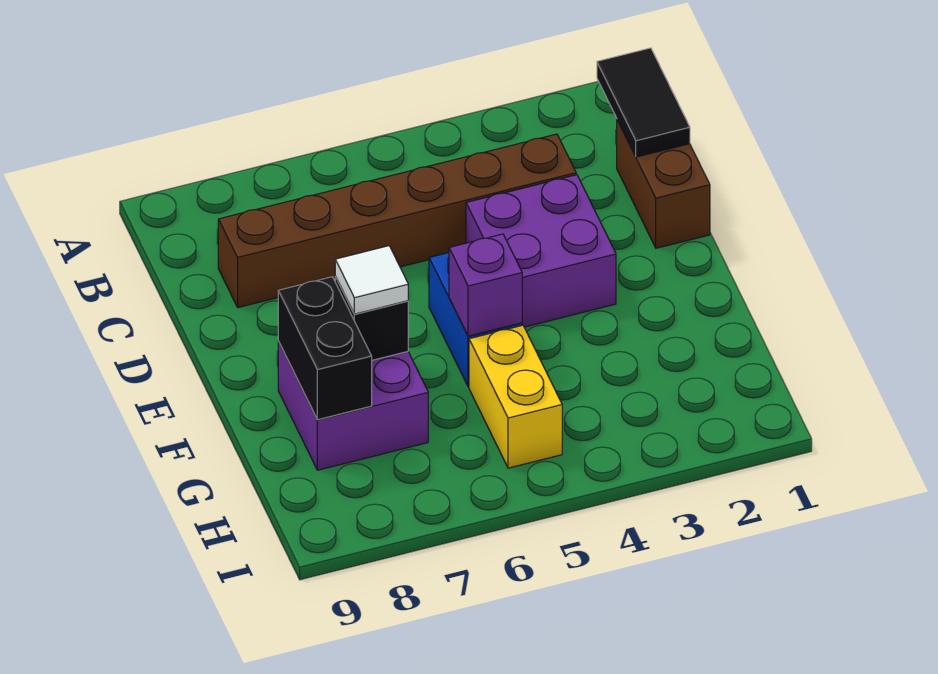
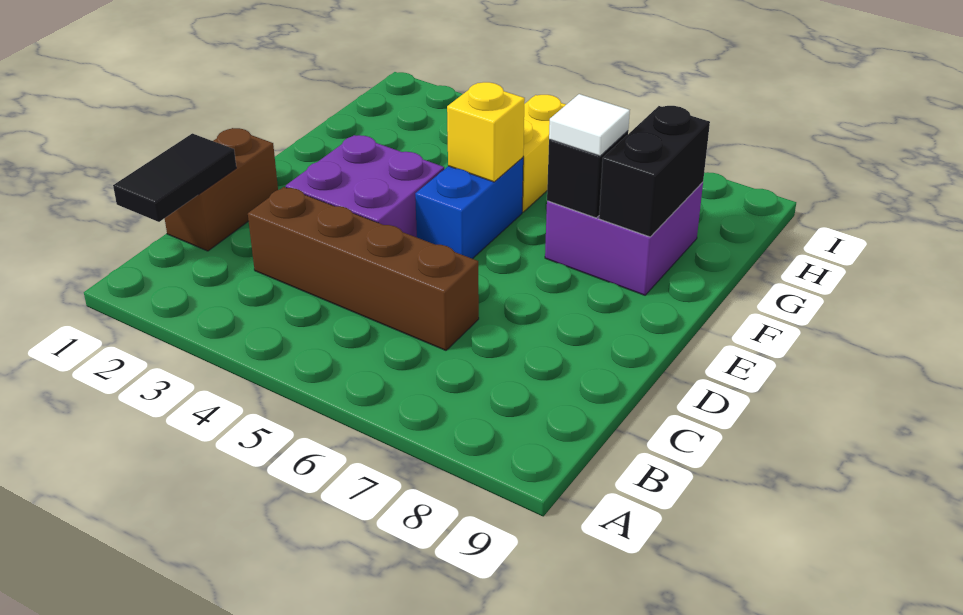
brown 1x6 brick [218,134,576,308] -> brown 1x4 brick [248,187,479,350]
purple 1x1 brick [449,234,522,336] -> yellow 1x1 brick [447,82,525,182]

